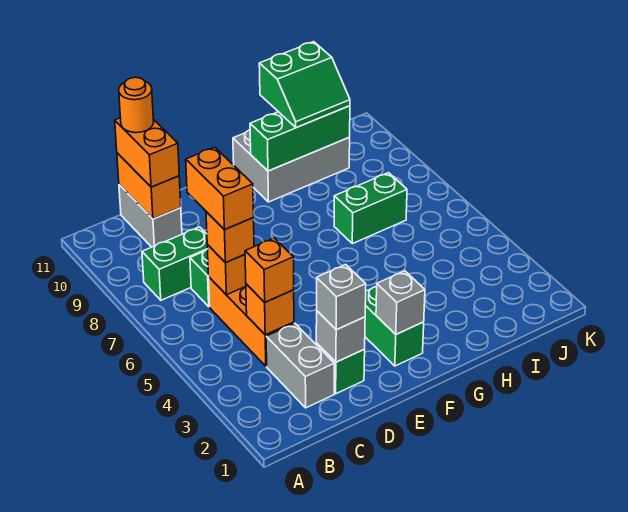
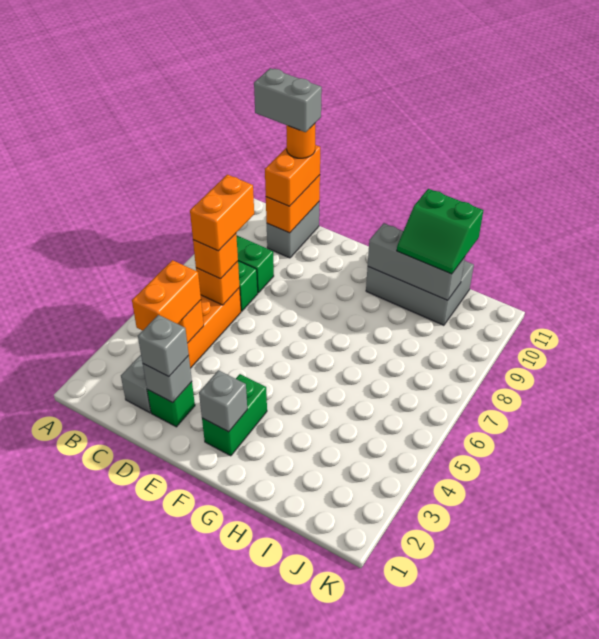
none -> grey 1x2 brick [254,68,322,132]
orange 1x1 brick [245,238,294,302] -> orange 1x2 brick [132,260,201,331]
green 1x3 brick [250,106,350,171] -> grey 1x3 brick [368,223,465,300]
green 1x2 brick [334,173,407,244] -> none

